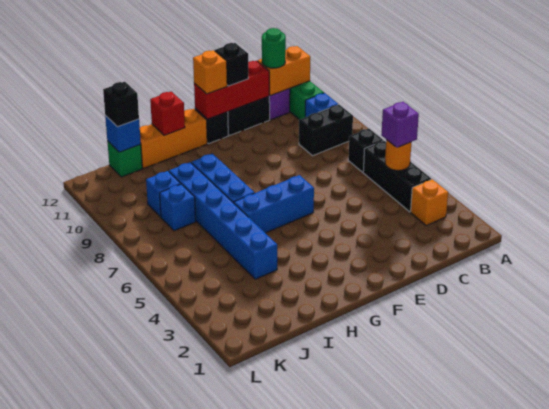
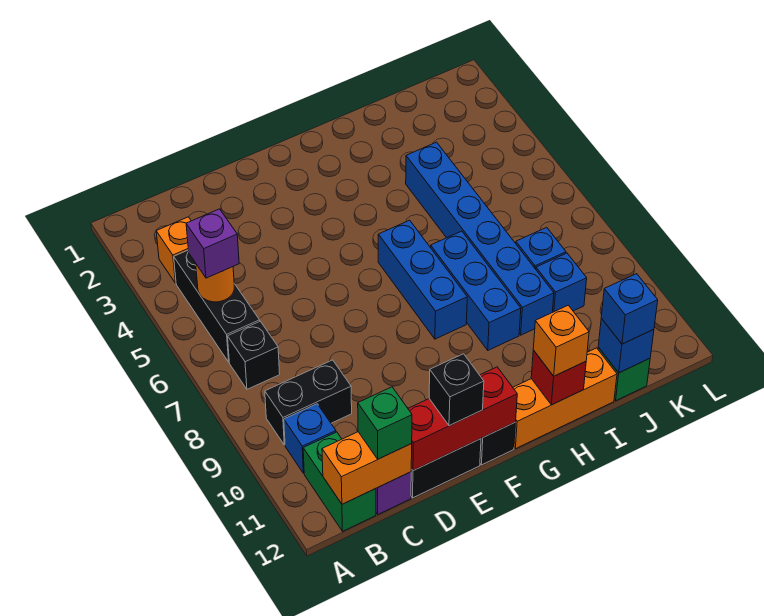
green 1x1 round brick [262,28,286,68] -> green 1x1 brick [358,387,412,459]
blue 1x3 brick [234,175,314,233] -> blue 1x3 brick turned to [378,220,467,339]
orange 1x1 brick [193,50,227,94] -> orange 1x1 brick moved to [533,305,589,376]
black 1x1 brick [103,82,139,127] -> blue 1x1 brick [601,274,658,344]

